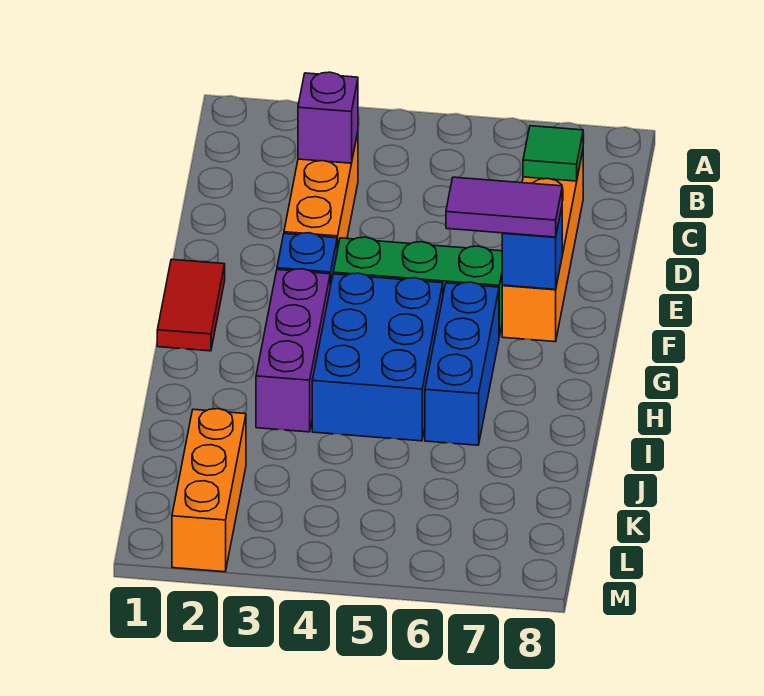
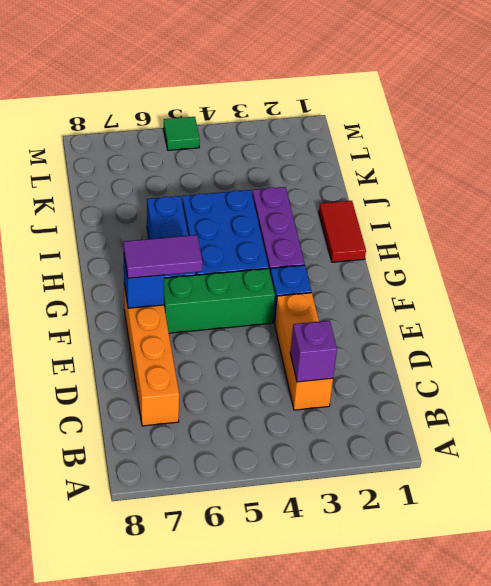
green 1x1 tile [523,126,583,181] -> green 1x1 tile moved to [164,117,200,150]
red 1x2 tile [157,259,225,351] -> red 1x2 tile moved to [319,201,366,262]
orange 1x3 brick [172,409,246,572] -> none

